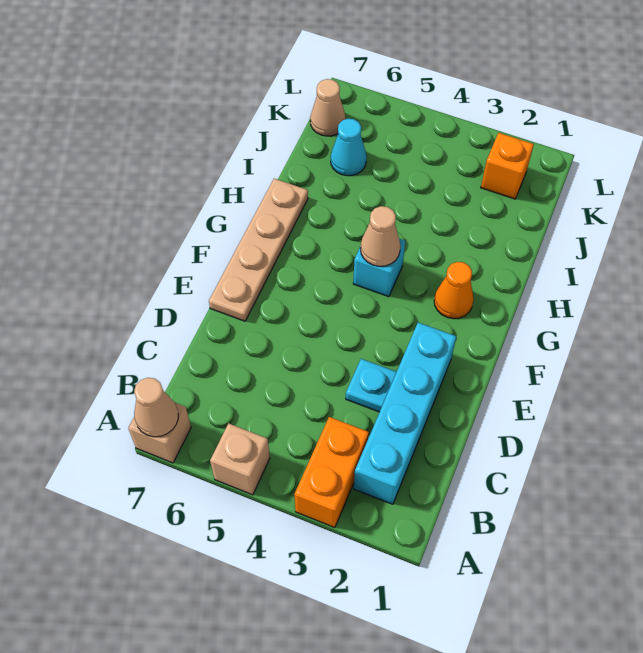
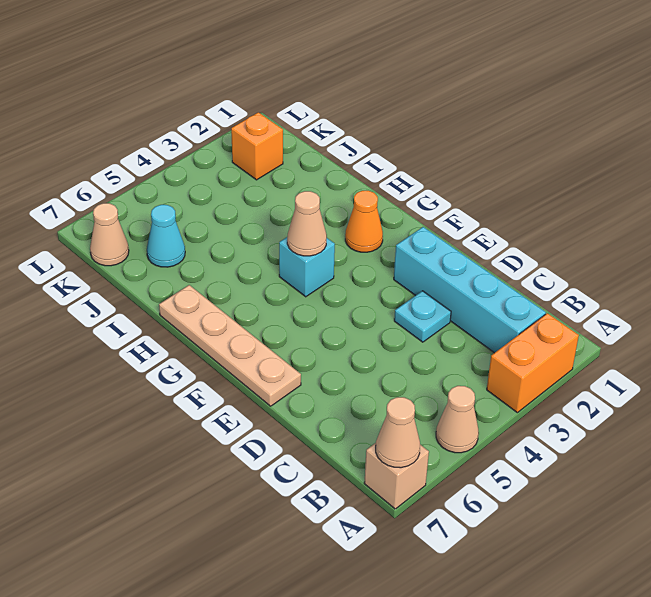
orange 1x2 brick [294,417,369,528] -> orange 1x2 brick turned to [487,313,579,413]
tan 1x1 brick [210,423,270,495] -> tan 1x1 cone [436,386,479,453]

